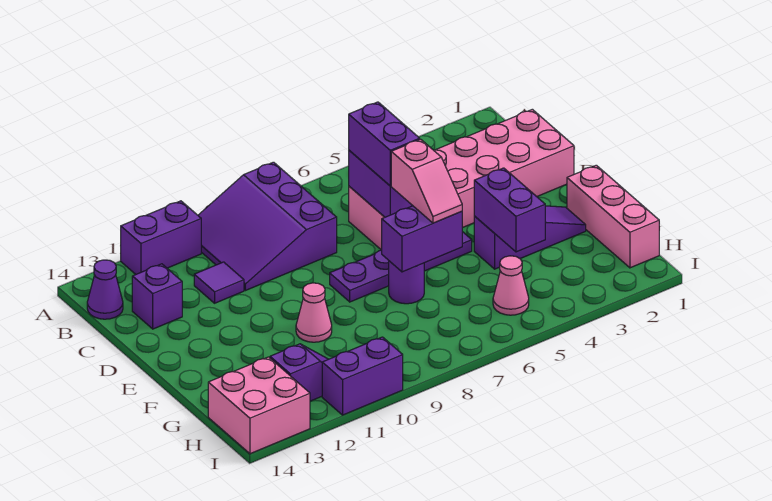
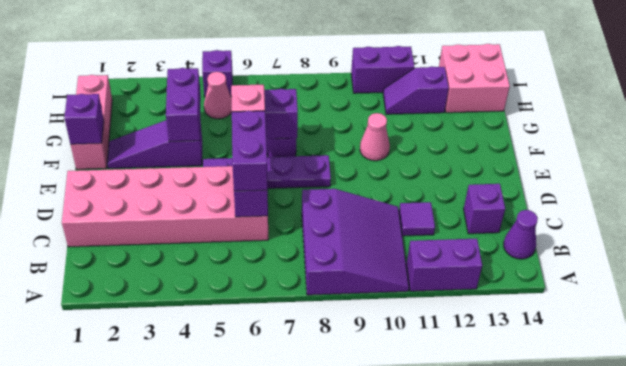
none -> purple 1x1 brick [64,94,104,144]
none -> purple 1x1 brick [202,50,233,97]

